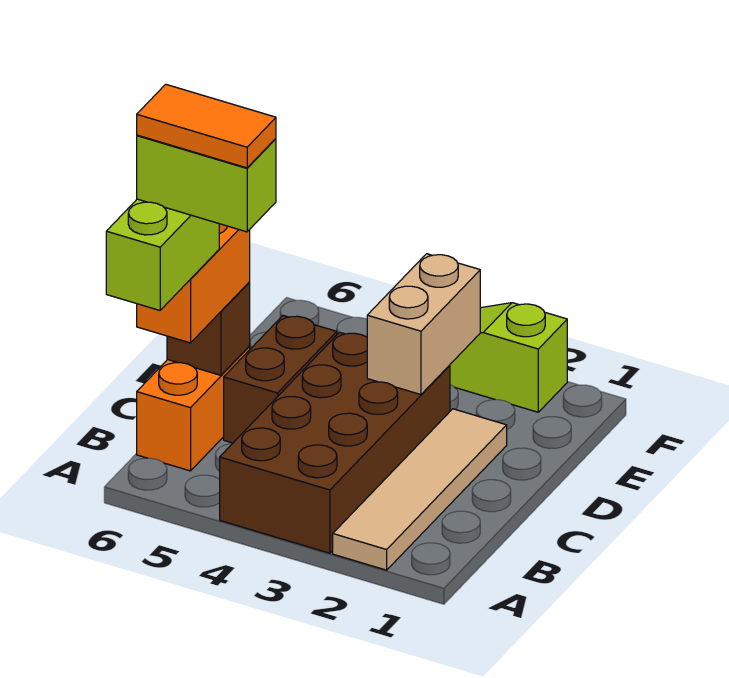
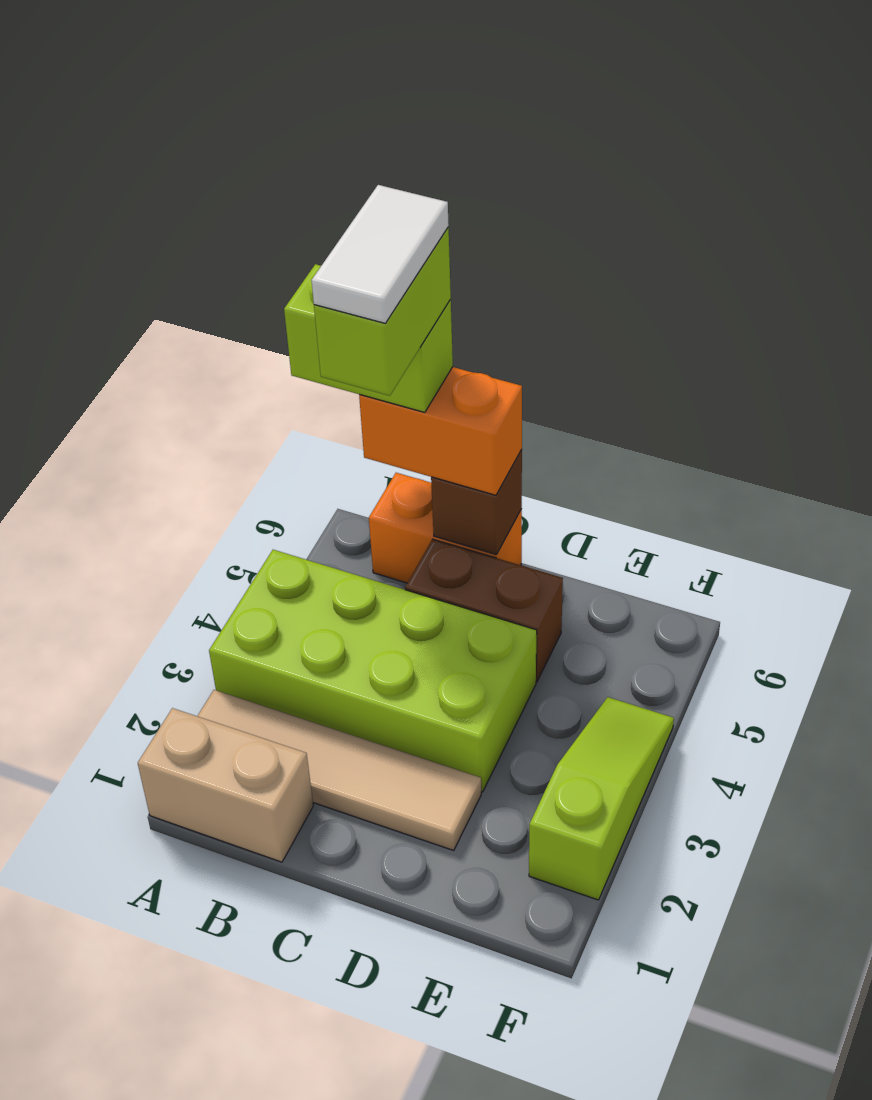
brown 2x4 brick [220,332,450,553] -> lime 2x4 brick [209,550,537,792]
orange 1x2 tile [137,84,276,168] -> white 1x2 tile [312,185,449,323]
tan 1x2 brick [367,254,480,395] -> tan 1x2 brick moved to [138,708,313,862]

